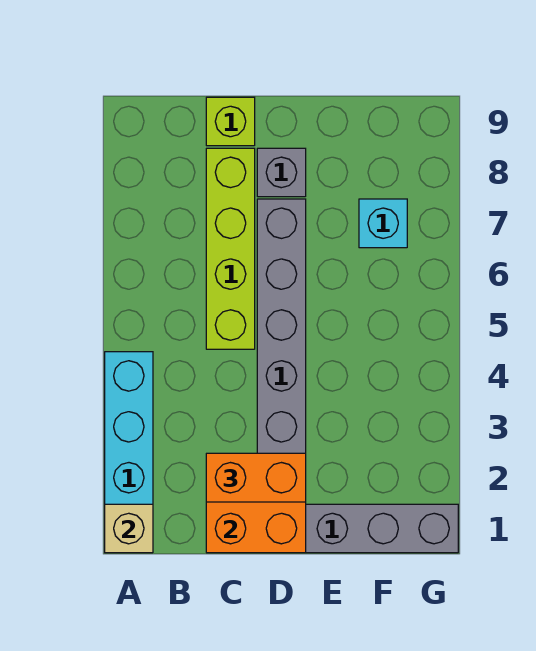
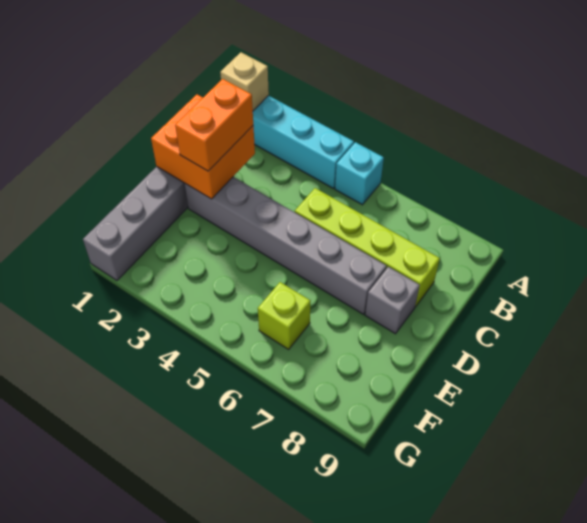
lime 1x1 brick [206,97,255,146] -> lime 1x1 brick moved to [258,282,310,349]
cyan 1x1 brick [359,199,407,248] -> cyan 1x1 brick moved to [335,142,384,205]

